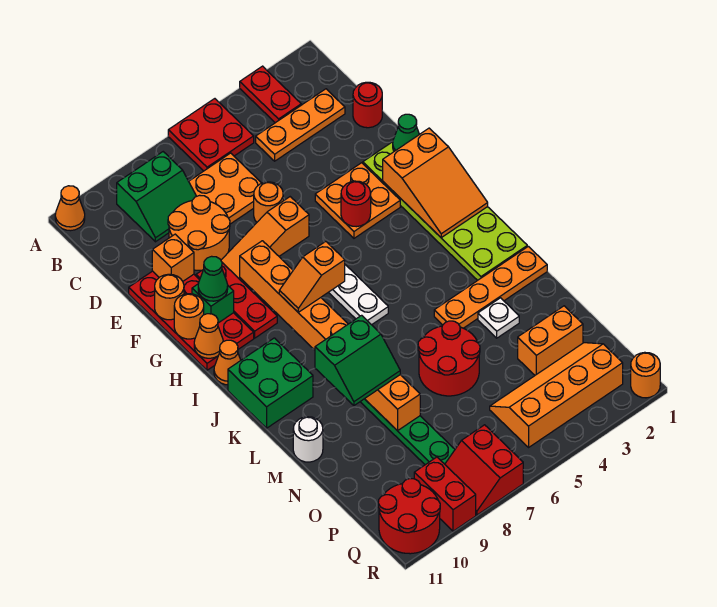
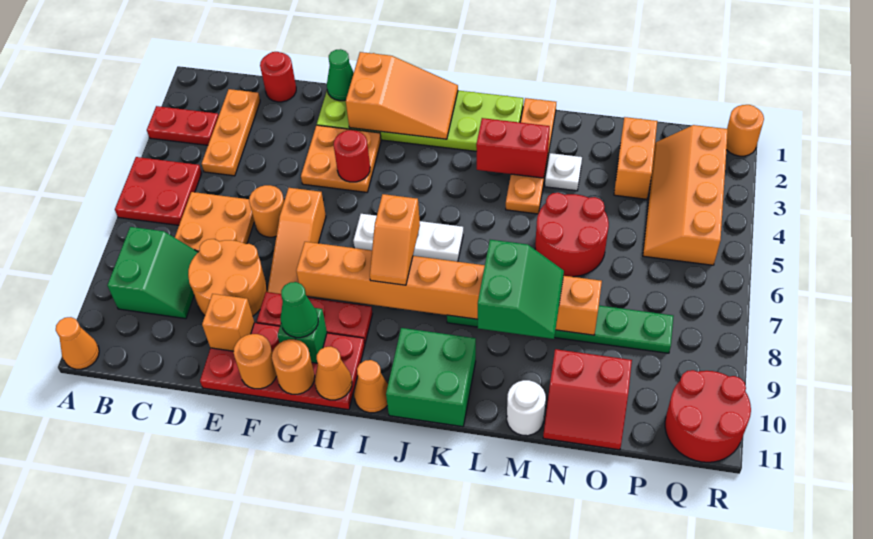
red 2x2 slope [445,425,523,515] -> red 2x2 slope moved to [543,349,632,450]
red 1x2 brick [414,457,476,531] -> red 1x2 brick moved to [476,118,550,178]

